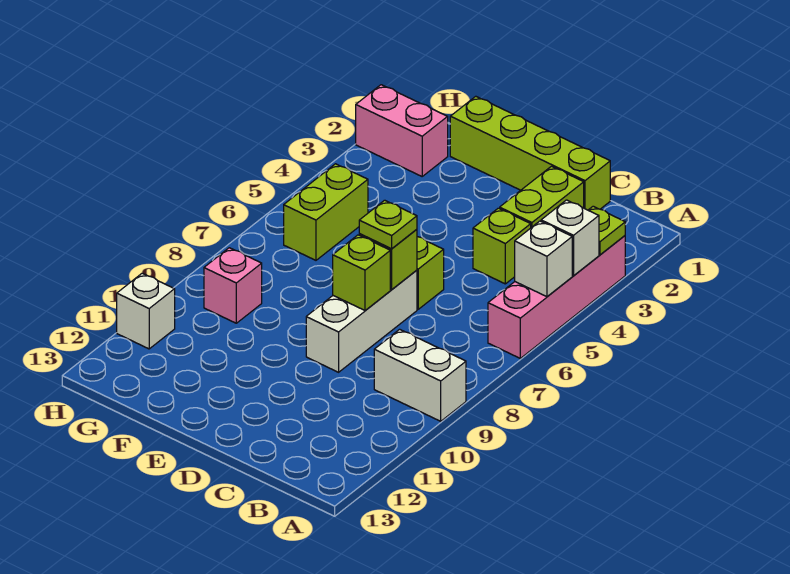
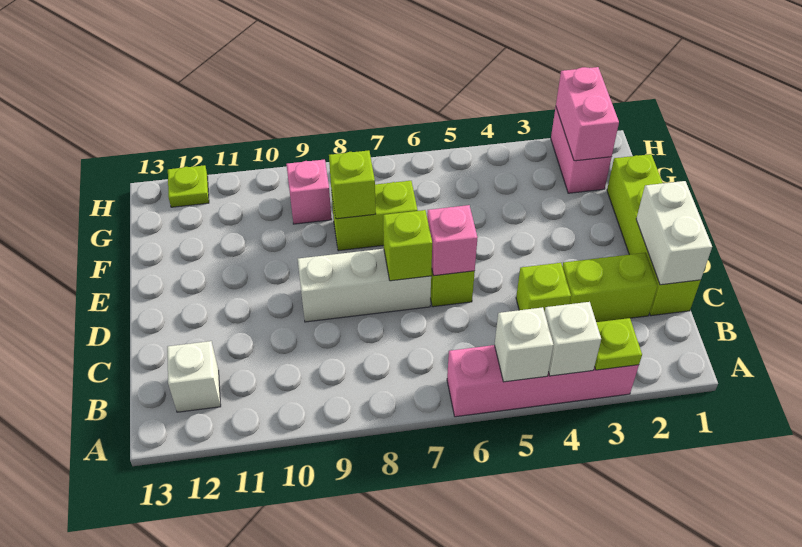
white 1x2 brick [374,329,466,421] -> white 1x2 brick moved to [636,181,712,285]
none -> pink 1x1 brick [427,205,478,276]
lime 1x1 plate [359,200,417,249] -> lime 1x1 plate moved to [168,165,209,207]
lime 1x1 brick [333,235,390,310] -> lime 1x1 brick moved to [329,150,376,219]
none -> pink 1x2 brick [556,67,619,161]
lime 1x2 brick [284,164,368,260] -> lime 1x2 brick moved to [332,181,418,251]
white 1x1 brick [117,273,175,349] -> white 1x1 brick moved to [167,341,221,412]

